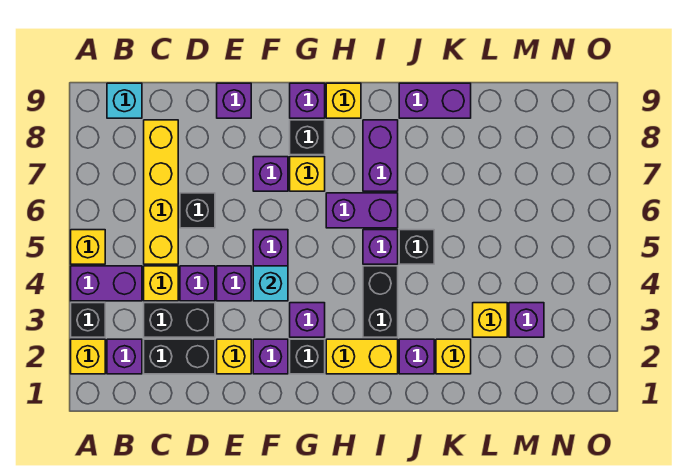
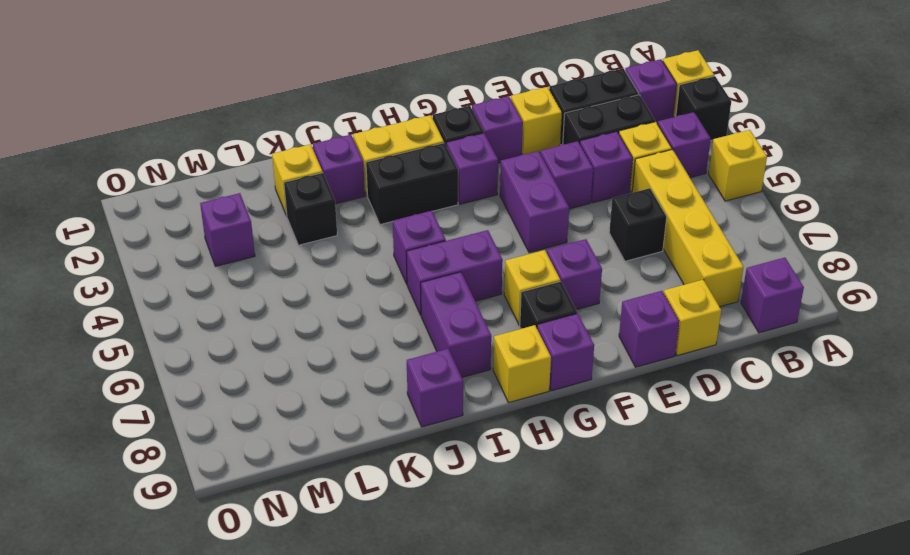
purple 1x2 brick [71,266,142,301] -> purple 1x1 brick [658,112,711,178]
cyan 1x1 brick [107,83,142,118] -> purple 1x1 brick [741,258,804,333]
cyan 1x1 brick [253,266,288,301] -> none
black 1x2 brick [363,266,398,337] -> black 1x2 brick turned to [366,143,458,225]
black 1x1 brick [399,230,434,264] -> black 1x1 brick moved to [284,173,337,245]
purple 1x2 brick [399,83,471,118] -> purple 1x1 brick [407,349,463,427]
yellow 1x1 brick [473,303,507,337] -> yellow 1x1 brick moved to [664,280,721,356]

